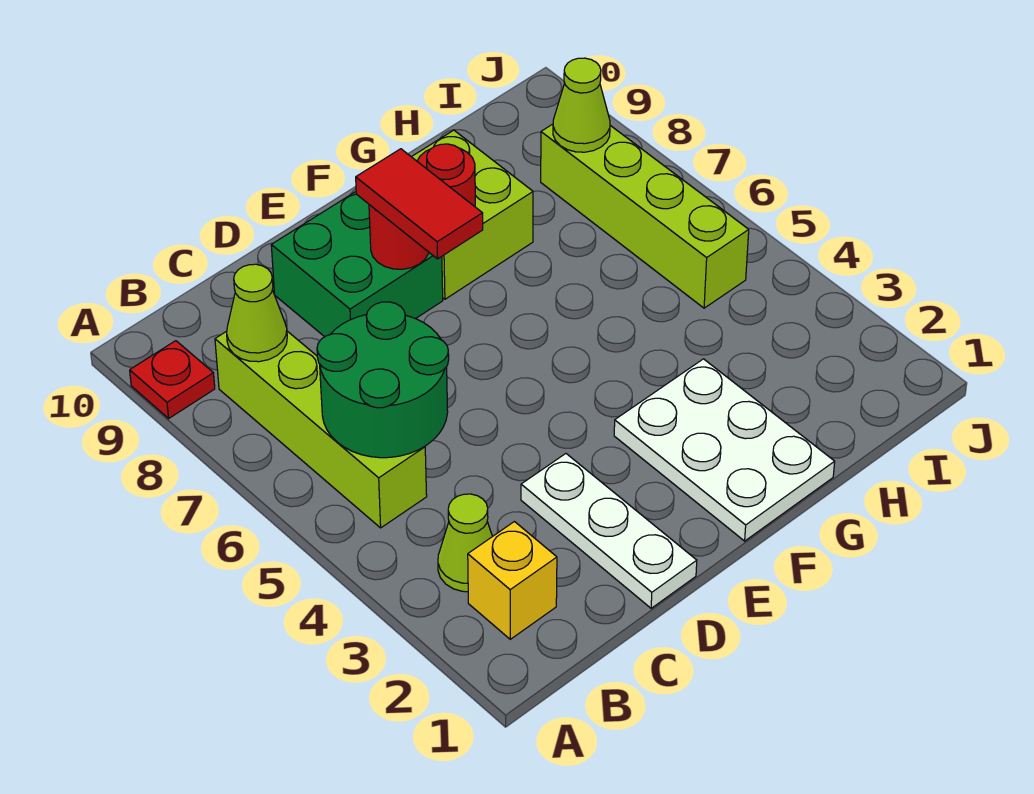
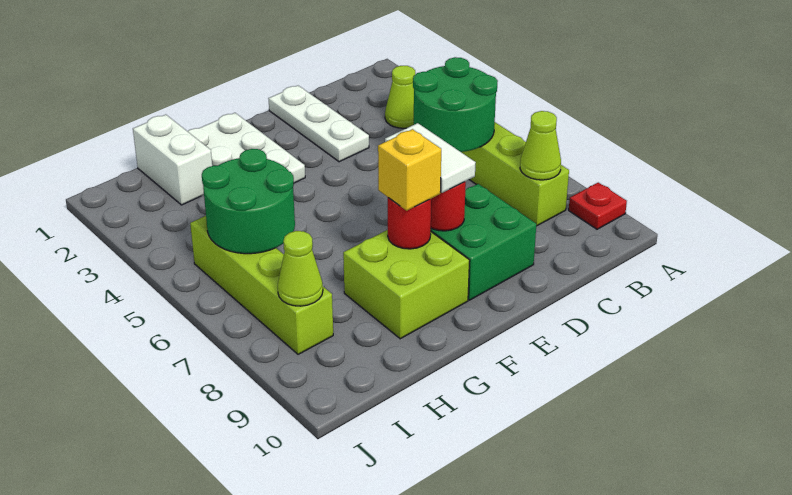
yellow 1x1 brick [468,522,557,639] -> yellow 1x1 brick moved to [378,129,441,211]
red 1x2 tile [356,149,483,259] -> white 1x2 tile [385,123,476,193]
none -> white 1x2 brick [133,115,212,205]
none -> green 2x2 round brick [202,149,295,254]

